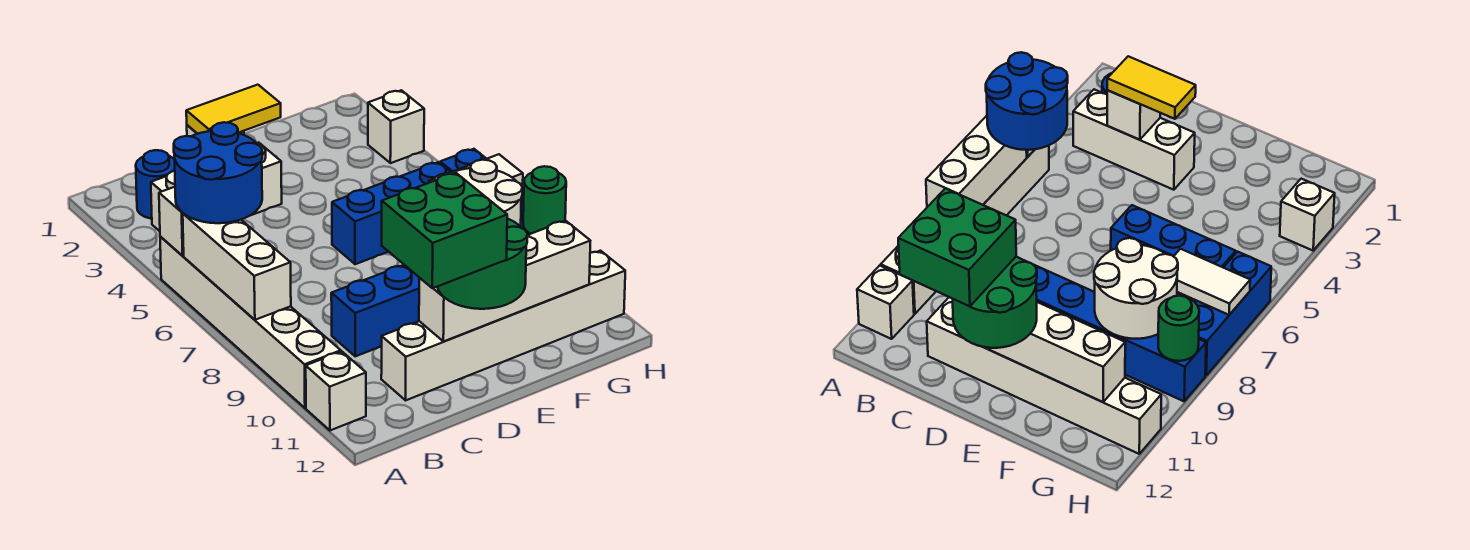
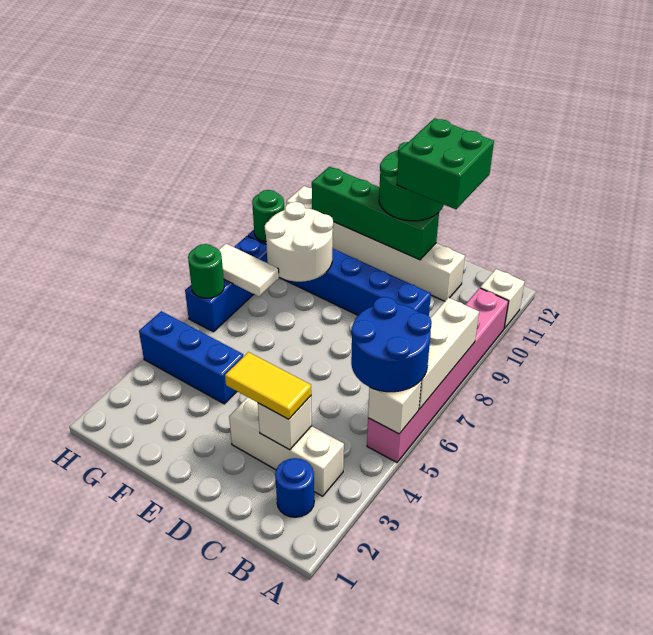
white 1x6 brick [160,236,341,408] -> pink 1x6 brick [367,288,509,462]
white 1x4 brick [419,220,590,341] -> green 1x4 brick [312,167,439,260]
blue 1x3 brick [332,162,450,264] -> blue 1x3 brick moved to [139,311,243,404]
white 1x1 brick [368,90,424,163] -> none
none -> green 1x1 round brick [188,244,224,298]

